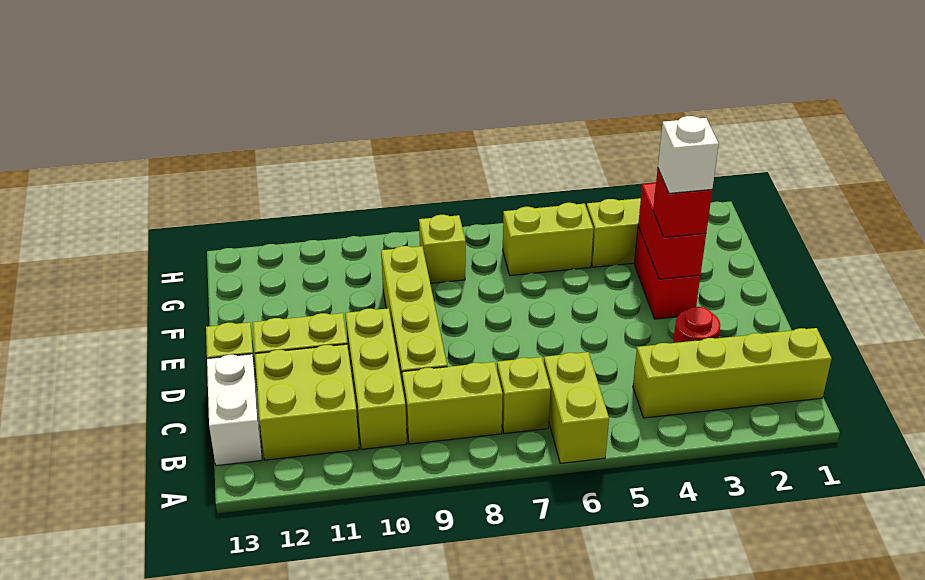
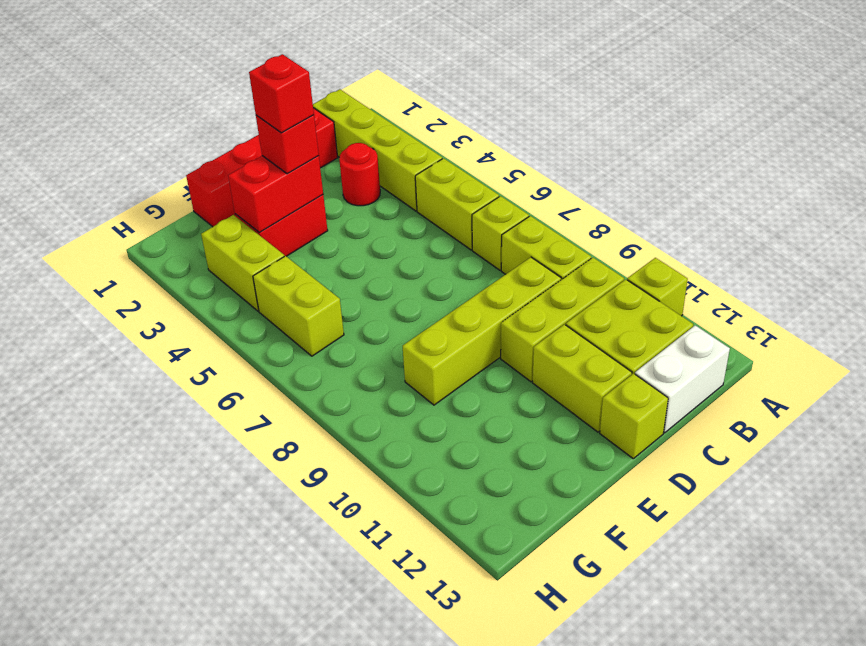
lime 1x2 brick [544,352,609,463] -> lime 1x2 brick turned to [415,158,499,250]
none -> red 1x4 brick [186,108,338,227]
white 1x1 brick [658,116,719,193] -> red 1x1 brick [249,54,314,133]
lime 1x1 brick [419,215,466,283] -> lime 1x1 brick moved to [627,258,688,316]

